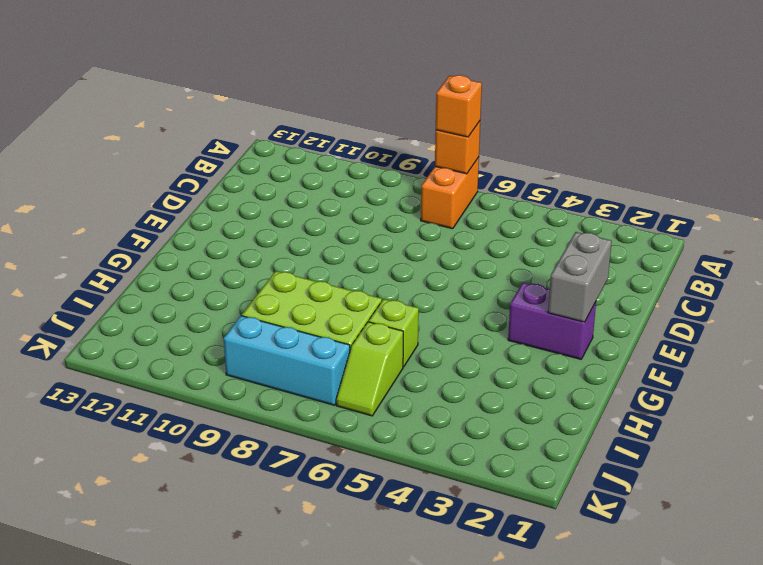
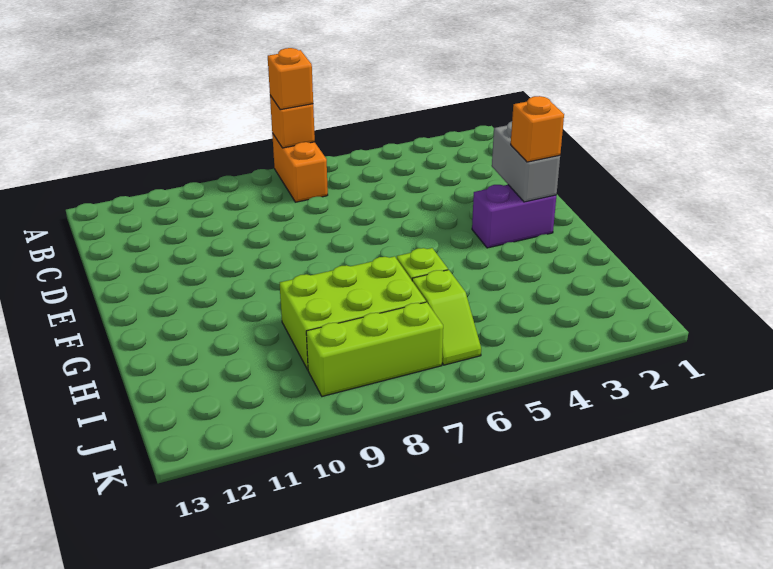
none -> orange 1x1 brick [511,96,564,162]
cyan 1x3 brick [224,316,350,405] -> lime 1x3 brick [306,302,443,396]

